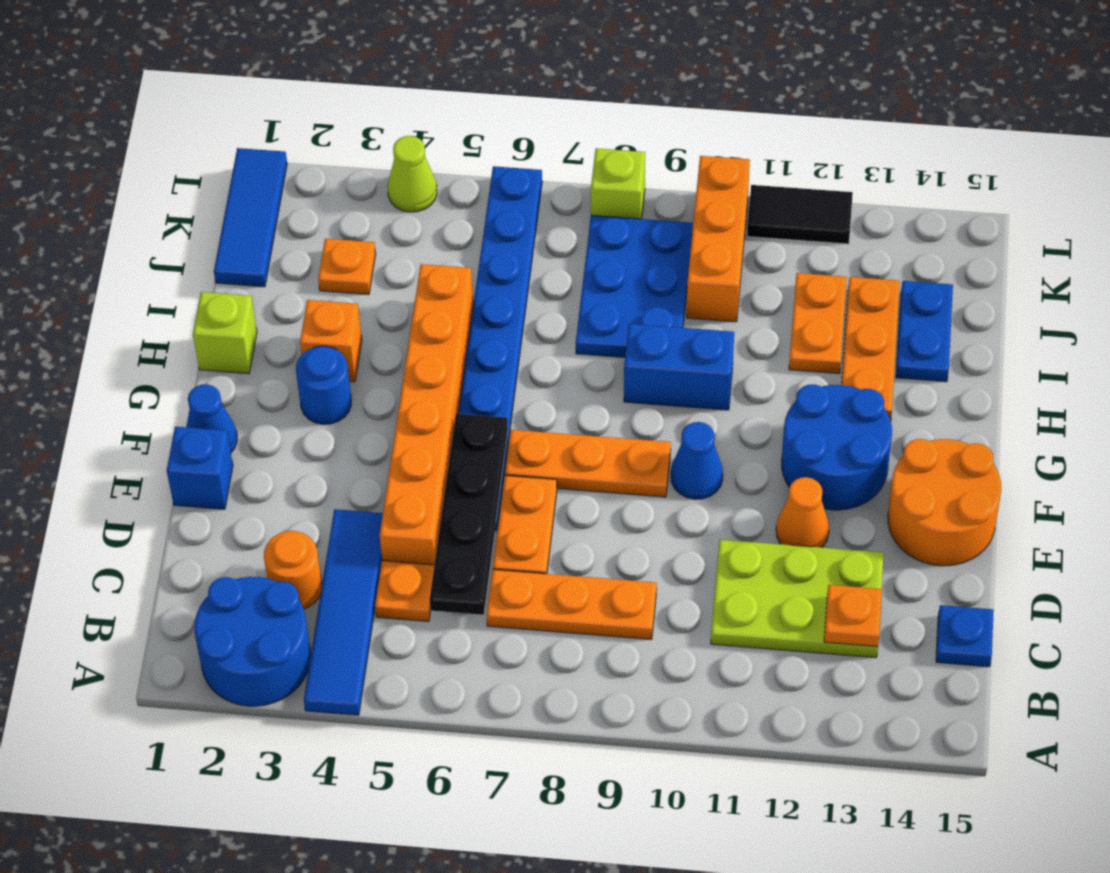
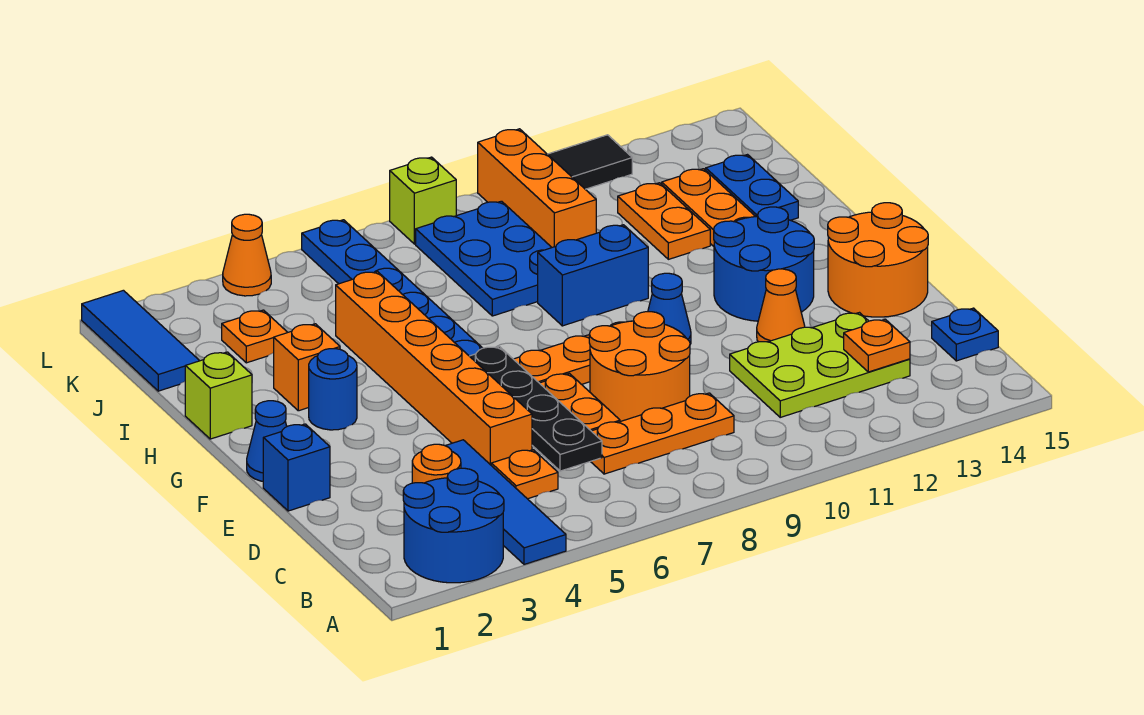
none -> orange 2x2 round brick [589,312,690,422]
lime 1x1 cone [388,136,437,212] -> orange 1x1 cone [223,214,271,296]

